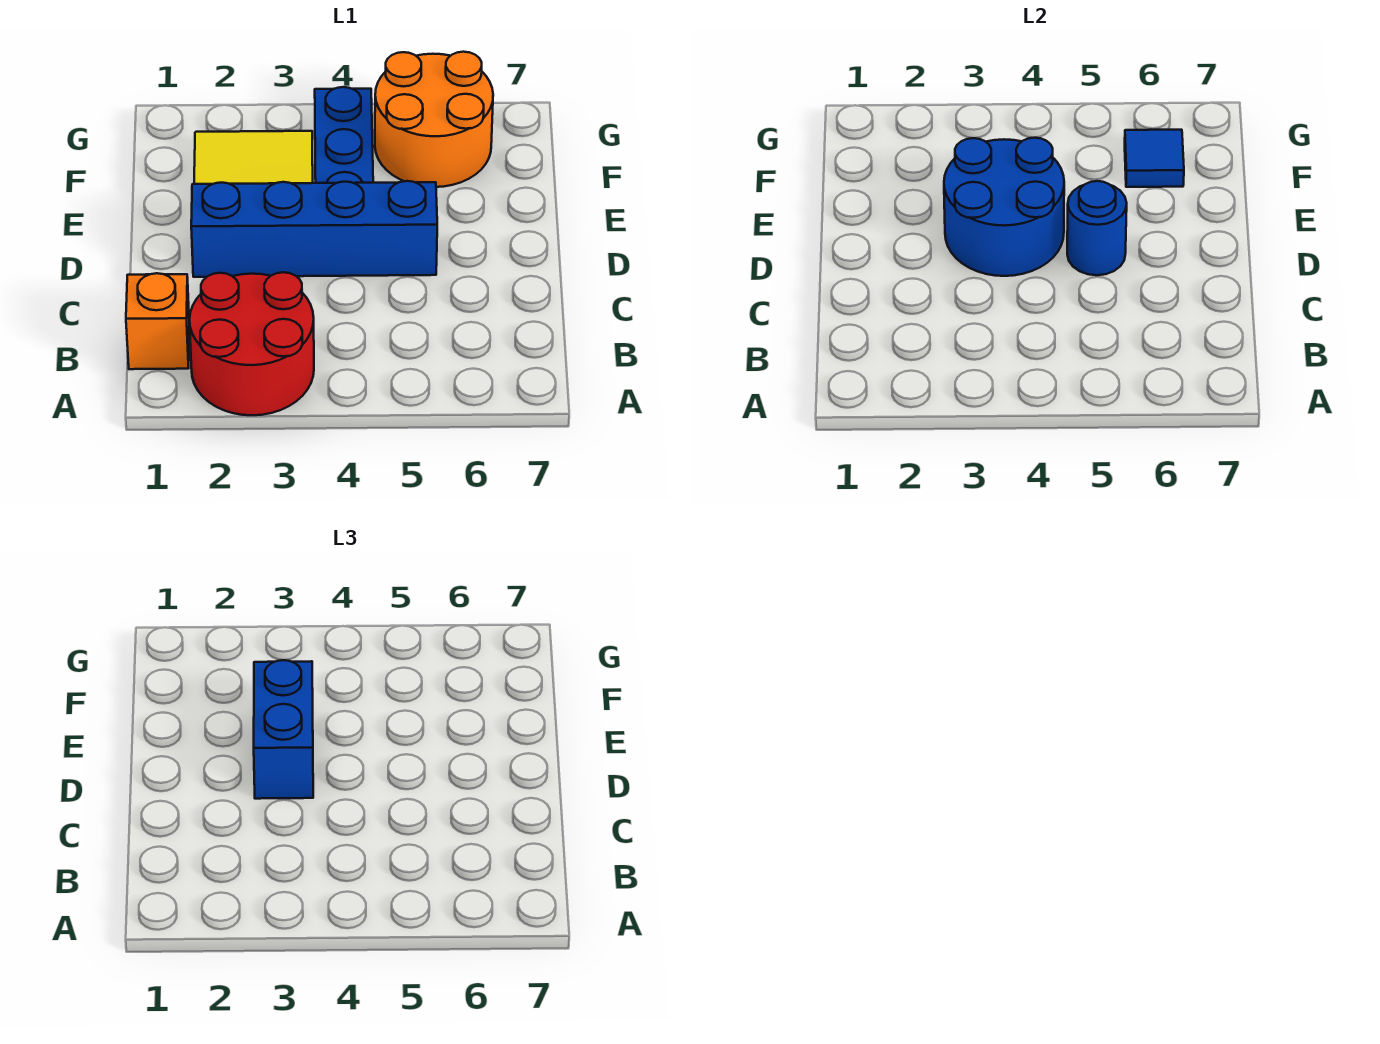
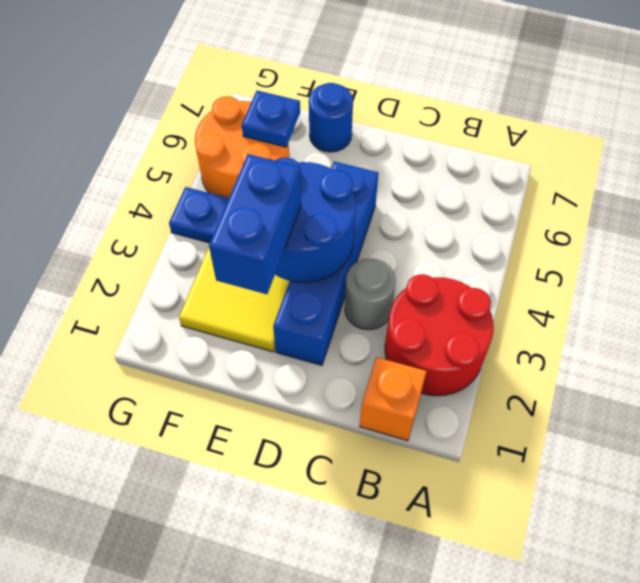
none -> grey 1x1 round brick [345,259,396,330]
blue 1x2 brick [254,660,313,799] -> blue 1x2 brick turned to [209,154,301,294]
blue 1x1 round brick [1067,181,1127,275] -> blue 1x1 round brick moved to [309,83,353,152]
blue 1x1 tile [1125,130,1184,187] -> blue 1x1 plate [242,91,300,147]

